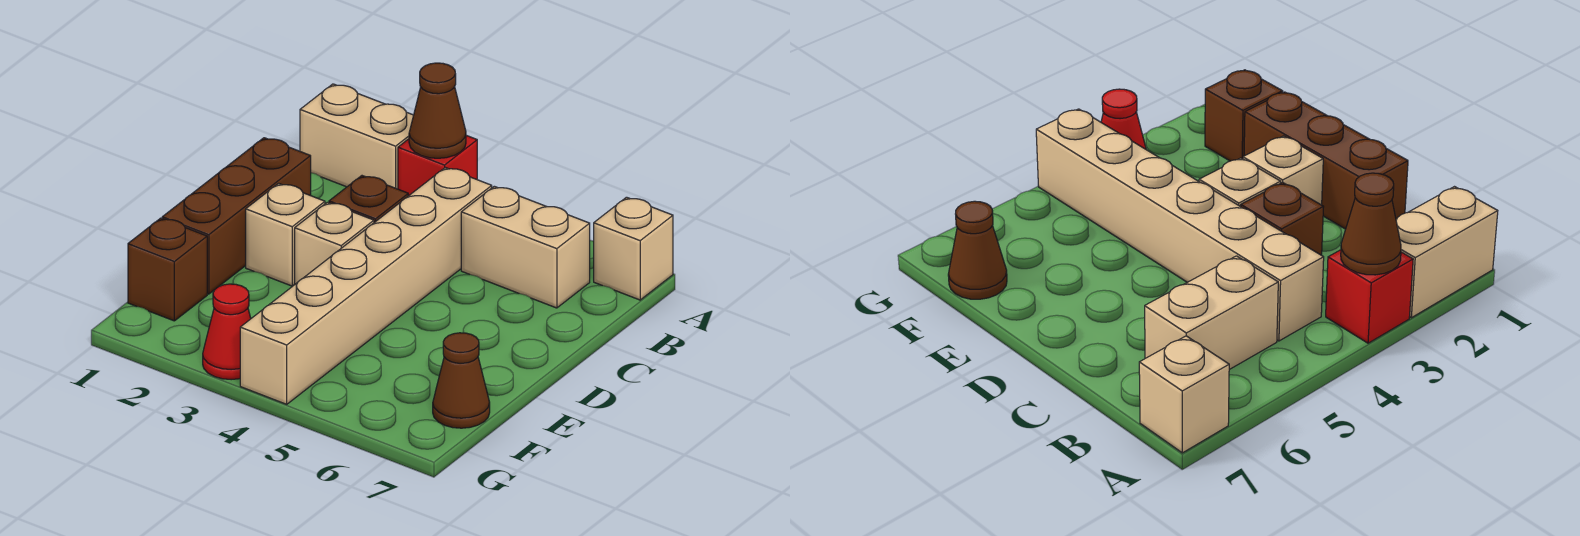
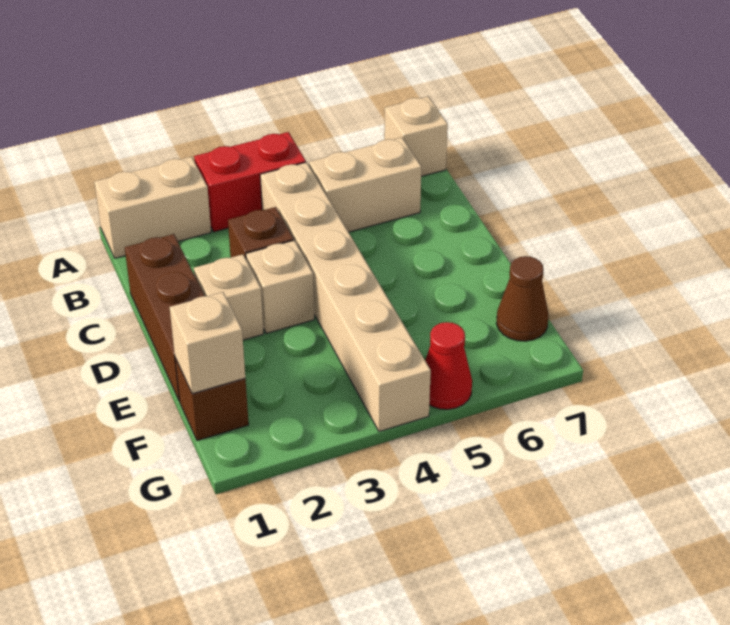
red 1x1 brick [398,135,477,196] -> red 1x2 brick [194,132,306,232]
brown 1x1 cone [409,63,466,158] -> none
none -> tan 1x1 brick [170,292,245,394]
red 1x1 cone [203,284,251,380] -> red 1x1 cone moved to [425,322,472,409]

